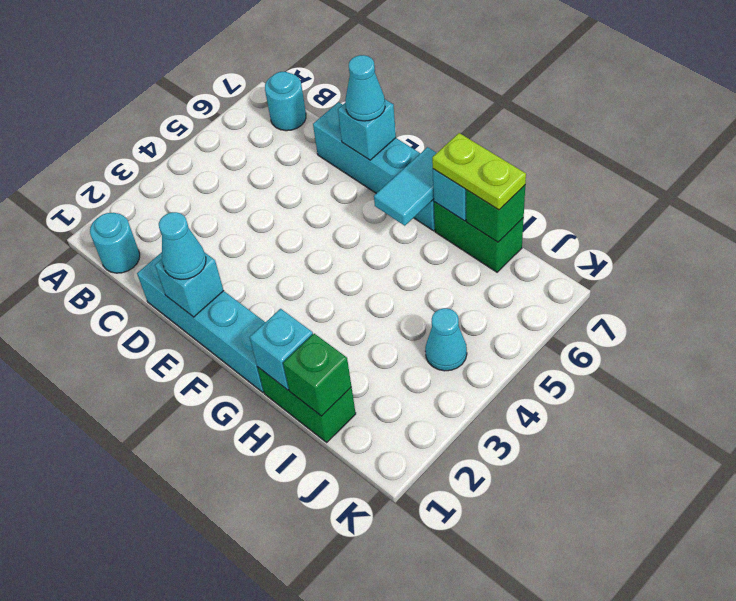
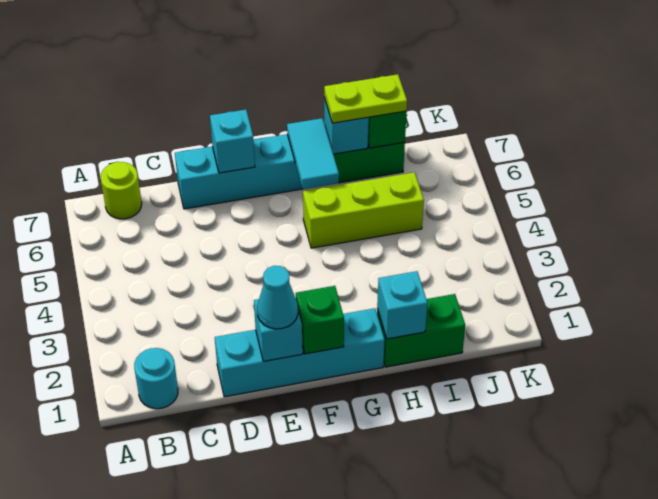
cyan 1x1 round brick [265,72,306,131] -> lime 1x1 round brick [101,162,142,219]
cyan 1x1 cone [345,55,385,121] -> none
none -> lime 1x3 brick [303,172,424,248]
green 1x1 brick [283,334,351,416] -> green 1x1 brick moved to [296,286,344,354]
cyan 1x1 cone [425,308,467,371] -> none

